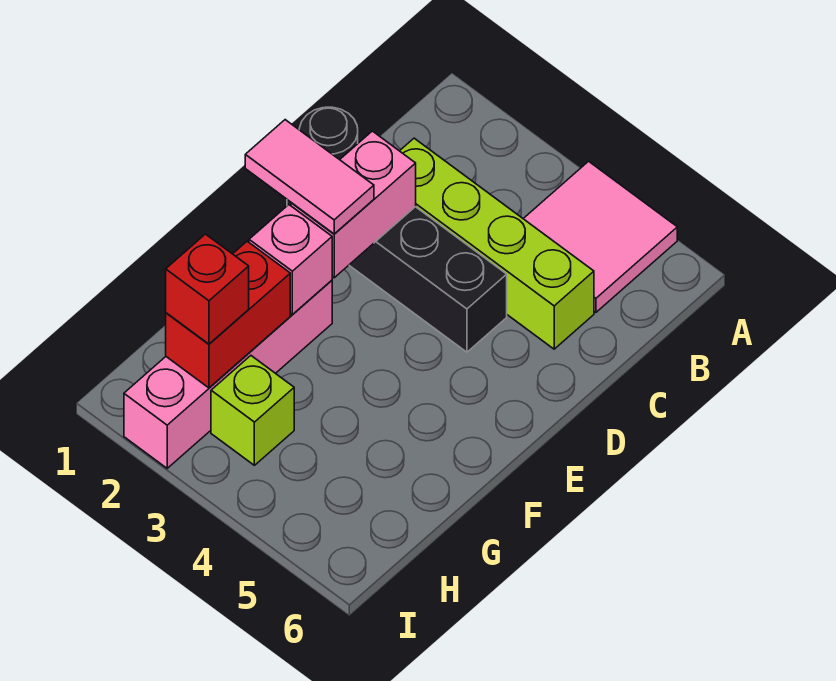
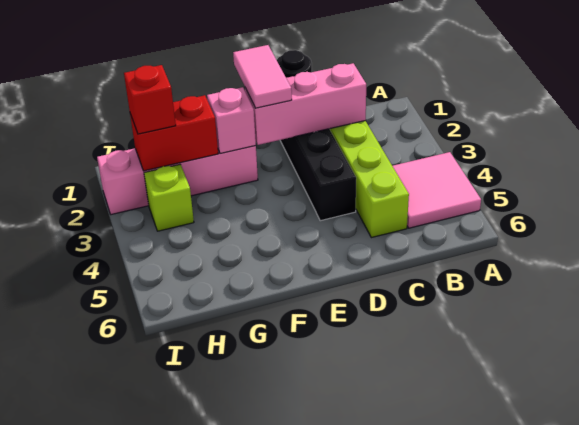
pink 1x2 brick [291,131,416,278] -> pink 1x3 brick [245,63,366,145]

